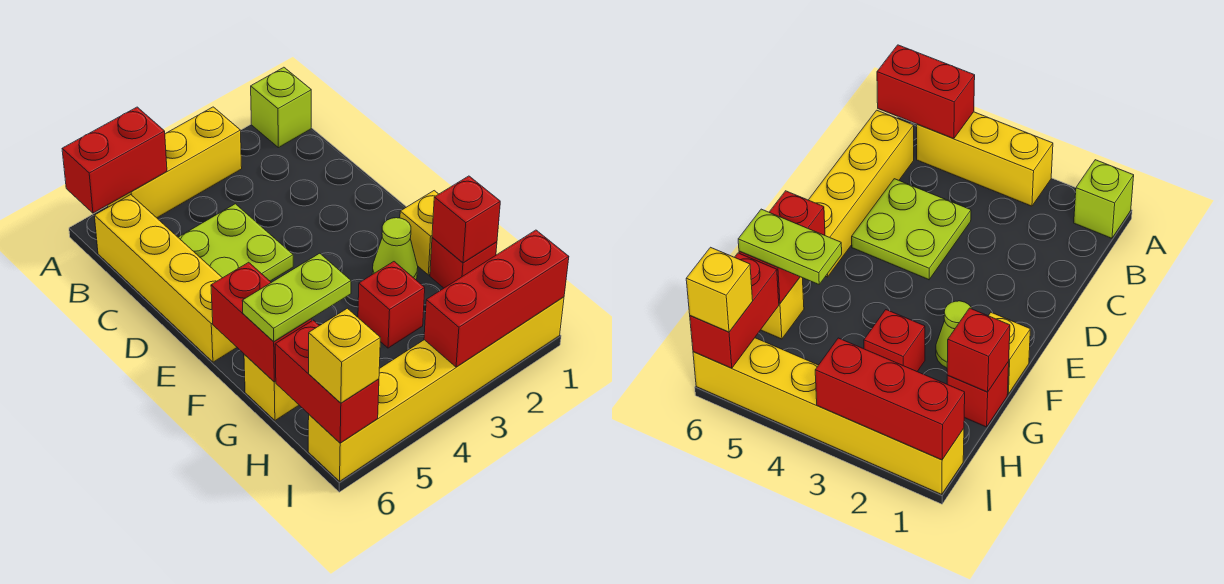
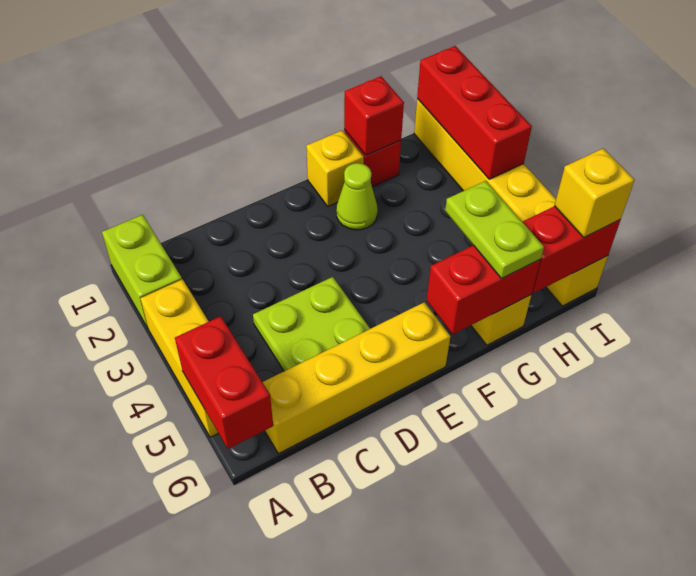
lime 1x1 brick [251,67,311,148] -> lime 1x2 brick [102,215,182,328]
red 1x1 brick [358,262,425,348] -> none

